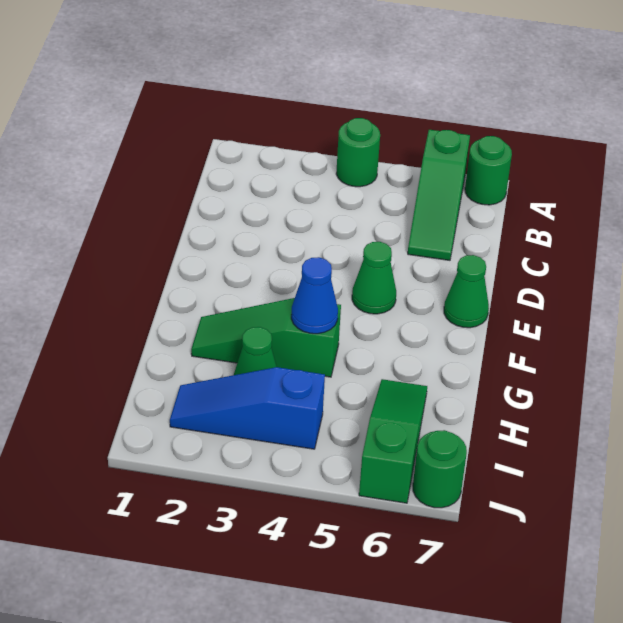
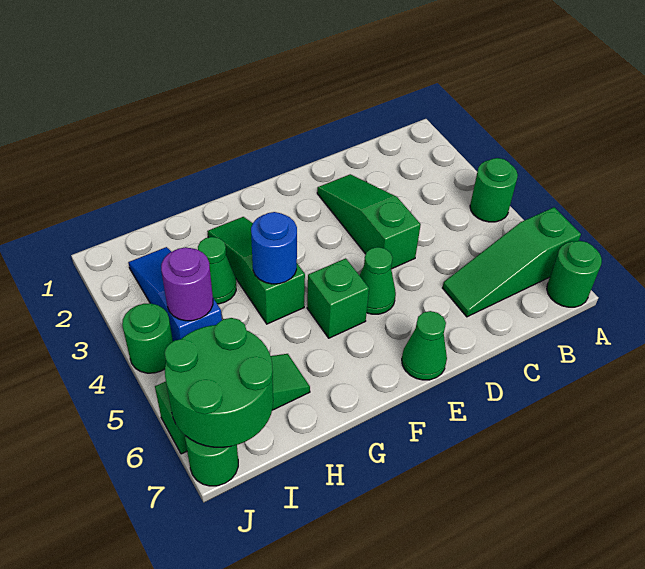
none -> green 1x3 slope [317,174,421,269]
none -> green 1x1 brick [307,258,369,338]
blue 1x1 cone [291,257,338,334] -> blue 1x1 round brick [251,212,297,284]
none -> purple 1x1 round brick [161,247,213,321]
none -> green 2x2 round brick [164,318,273,447]
none -> green 1x1 round brick [122,303,173,373]

